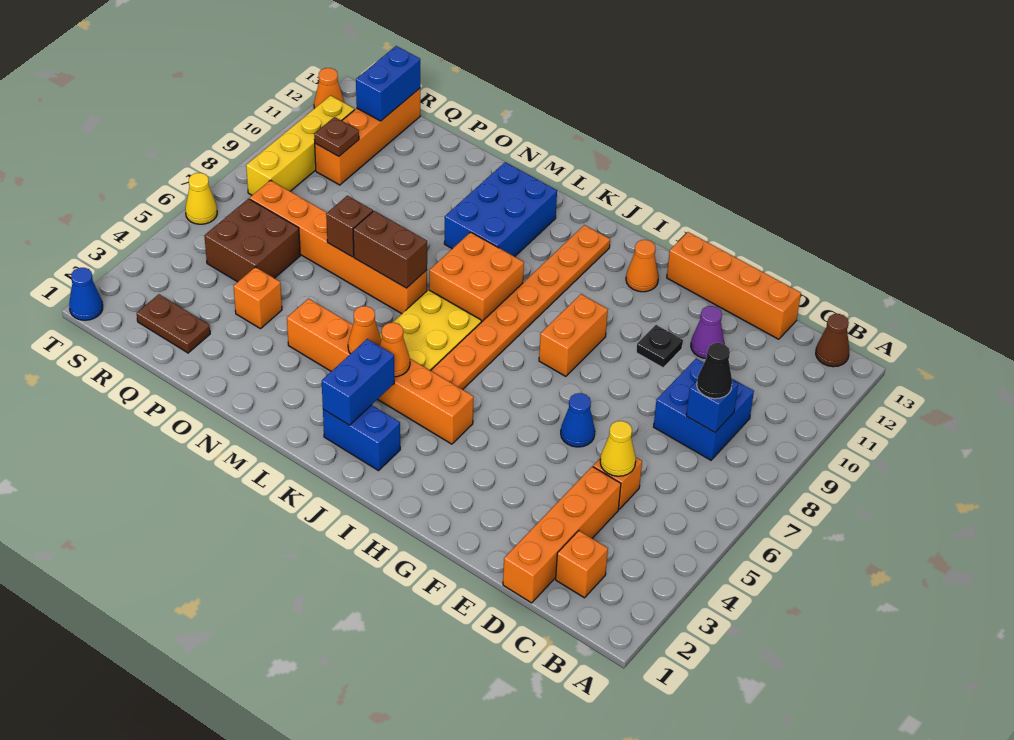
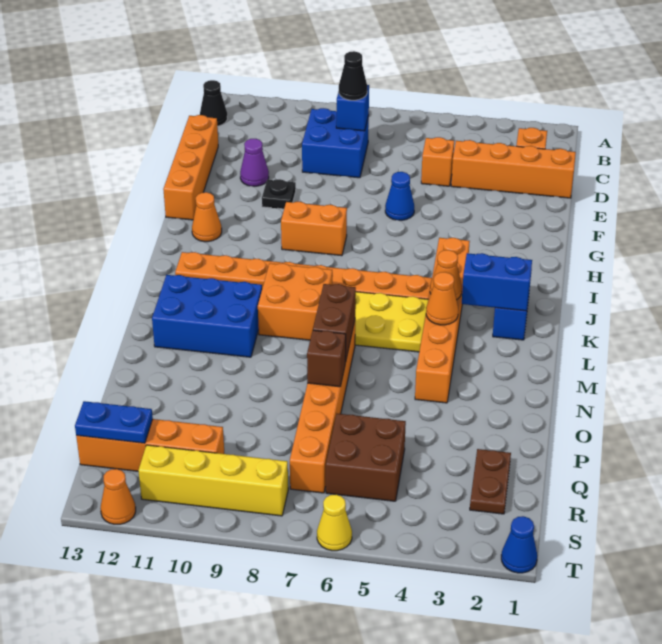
brown 1x1 cone [816,314,849,367] -> black 1x1 cone [200,80,227,126]
yellow 1x1 cone [600,421,636,476] -> none
orange 1x1 brick [234,267,282,329] -> none
brown 1x1 plate [314,117,359,156] -> none
blue 1x2 brick [356,46,420,121] -> blue 1x2 plate [75,401,153,443]

